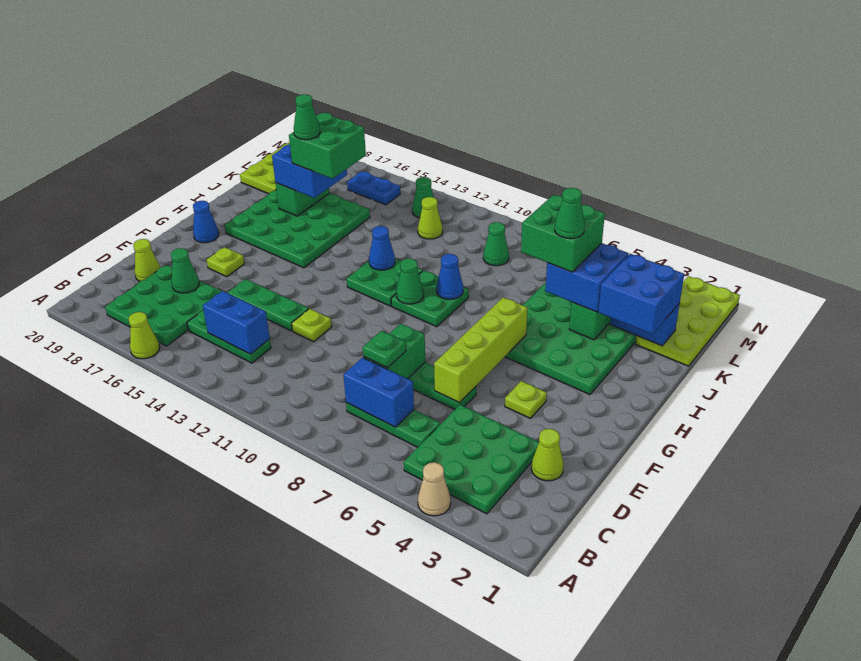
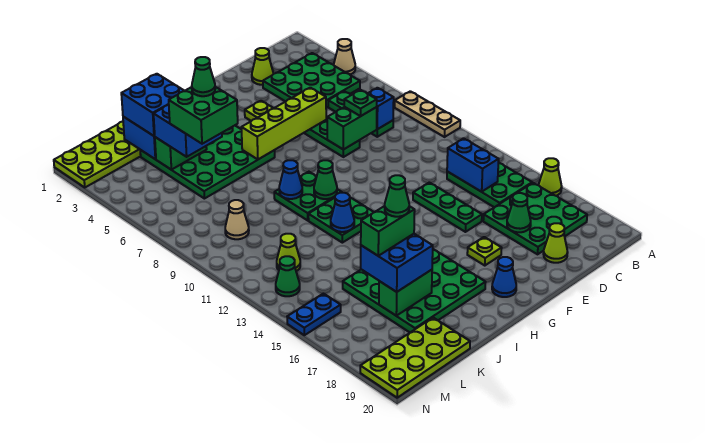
none -> tan 1x3 plate [395,91,460,137]
blue 1x2 brick [343,358,414,427] -> blue 1x1 brick [367,88,394,129]
green 1x3 plate [187,310,271,363] -> green 2x3 plate [447,162,532,207]
lime 1x1 plate [292,309,332,342] -> none
green 2x2 brick [289,113,366,179] -> green 1x2 brick [361,206,415,256]
green 1x1 cone [483,222,509,266] -> tan 1x1 cone [225,200,249,239]
blue 1x2 plate [347,171,400,205] -> blue 1x2 plate turned to [287,294,341,335]

